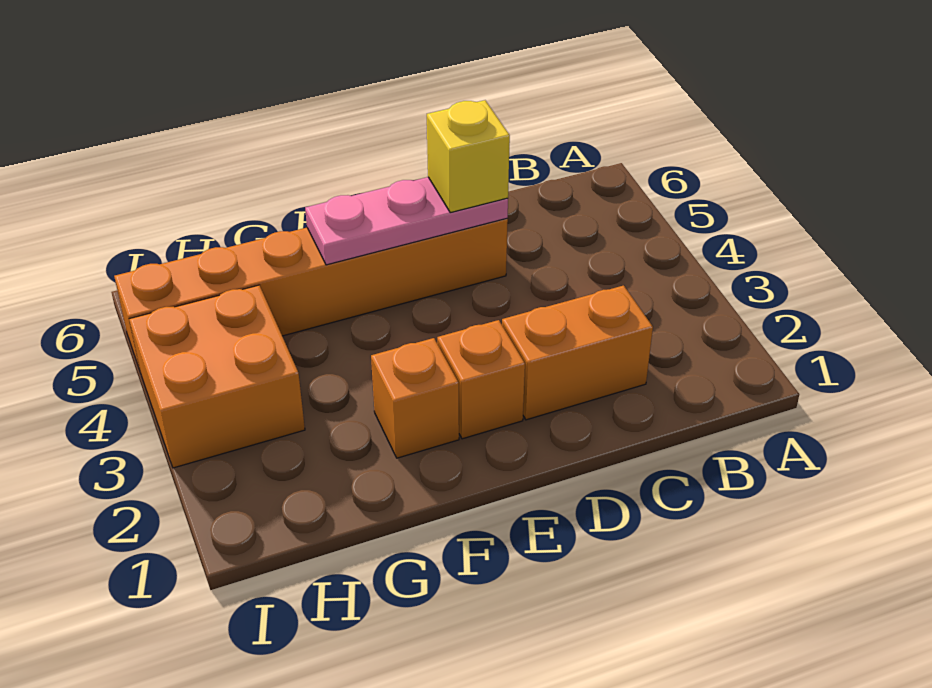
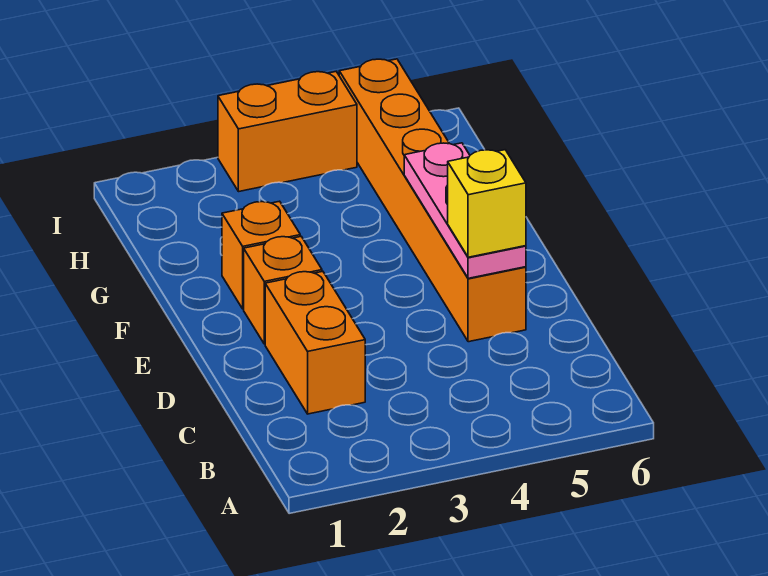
orange 2x2 brick [129,285,305,468] -> orange 1x2 brick [218,72,357,192]

